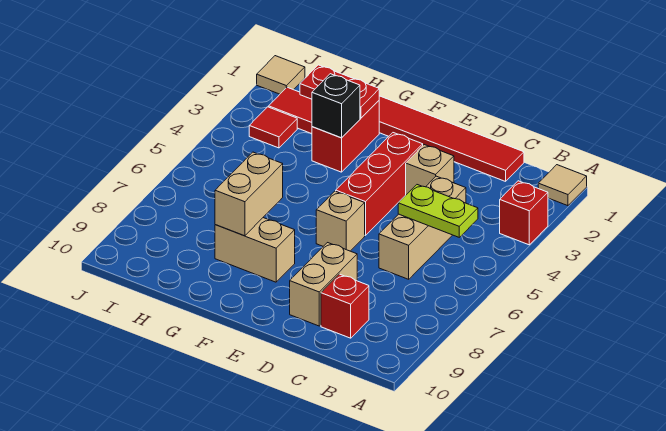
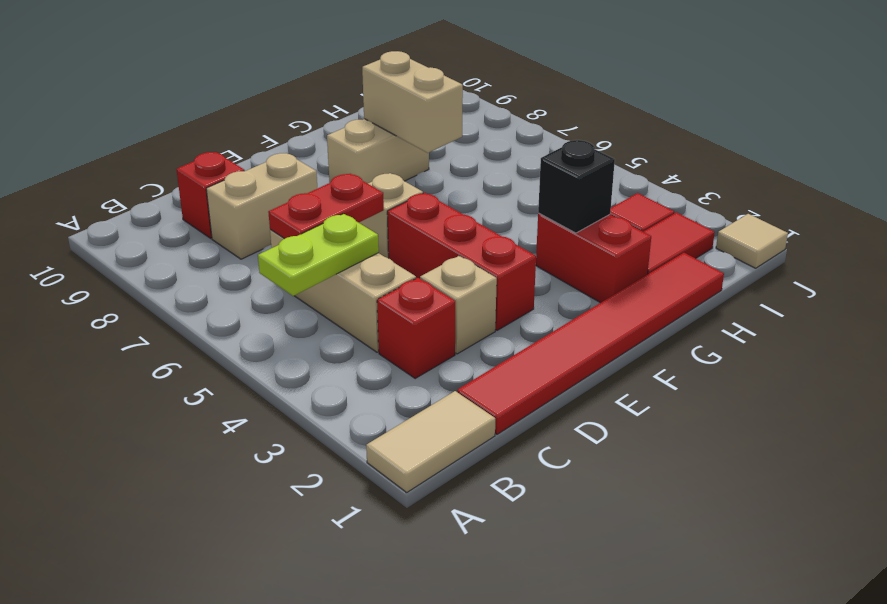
tan 1x1 tile [538,165,587,206] -> tan 1x2 tile [366,391,495,492]
red 1x1 brick [500,181,548,245] -> red 1x1 brick moved to [377,278,455,378]
tan 1x2 brick [290,243,357,326] -> tan 1x2 brick turned to [206,153,317,259]
red 1x2 plate [300,65,379,118] -> red 1x2 plate moved to [268,174,384,239]

